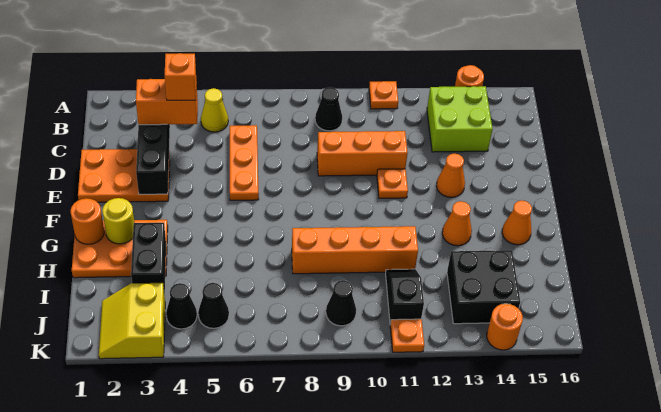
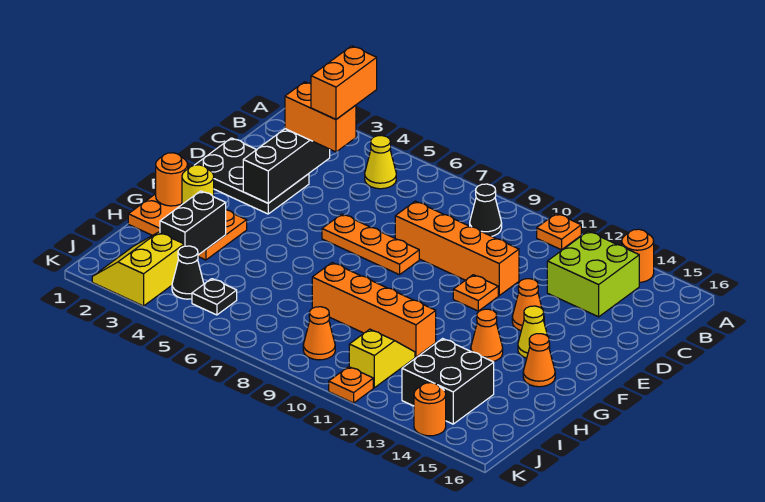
orange 1x1 brick [165,53,196,100] -> orange 1x2 brick [311,46,377,119]
orange 1x3 plate [230,125,259,200] -> orange 1x3 plate turned to [322,214,419,275]
orange 2x3 plate [78,149,170,202] -> black 2x3 plate [195,138,309,214]
orange 1x3 brick [317,131,407,176] -> orange 1x4 brick [395,201,519,296]
none -> yellow 1x1 cone [518,306,550,358]
black 1x2 slope [386,269,424,324] -> yellow 1x2 slope [349,329,415,388]
black 1x1 cone [198,283,229,328] -> black 1x1 plate [192,279,237,315]
black 1x1 cone [326,280,356,326] -> orange 1x1 cone [303,307,335,360]

